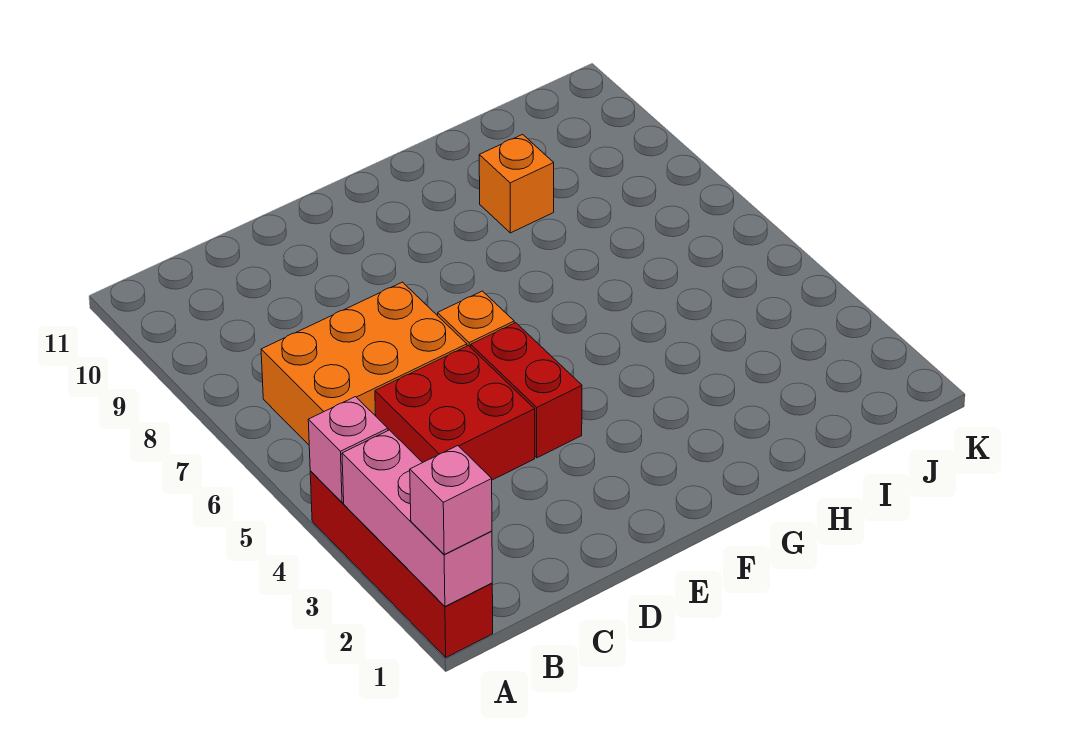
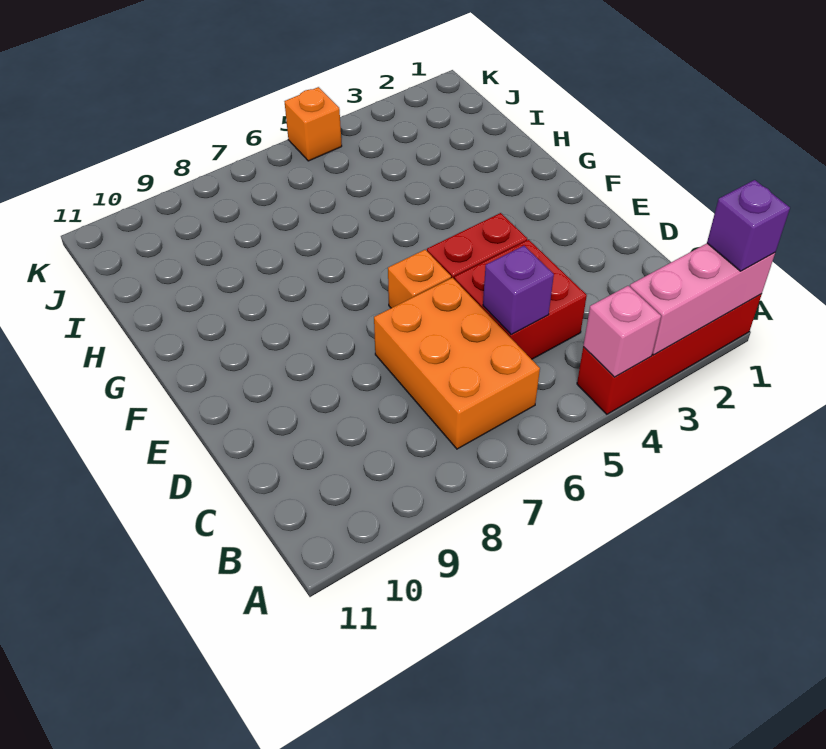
pink 1x1 brick [410,446,492,554] -> purple 1x1 brick [707,180,790,271]
none -> purple 1x1 brick [483,246,554,335]
orange 1x1 brick [479,134,554,233] -> orange 1x1 brick moved to [284,87,342,161]

